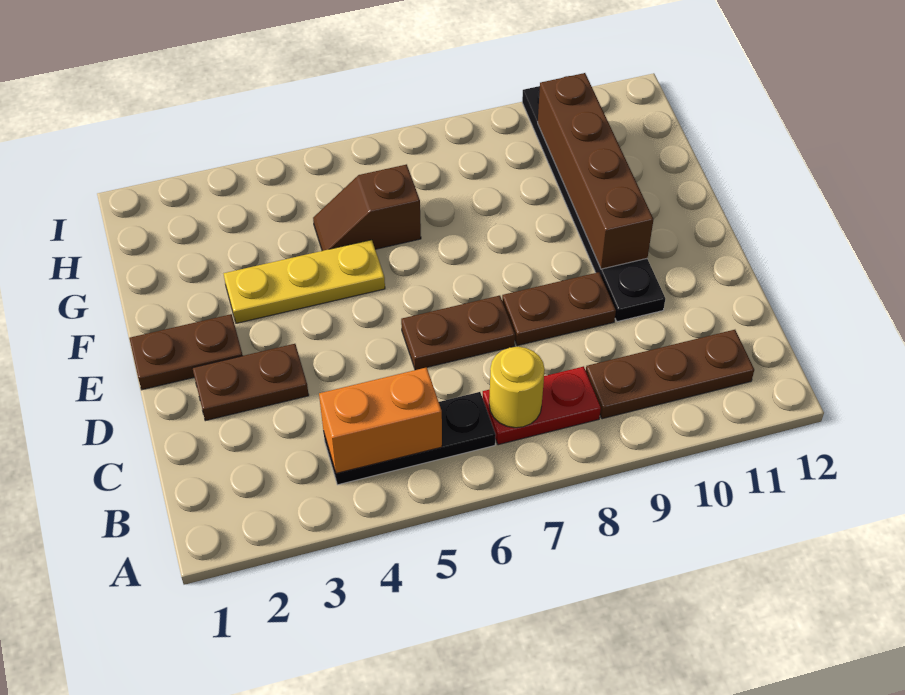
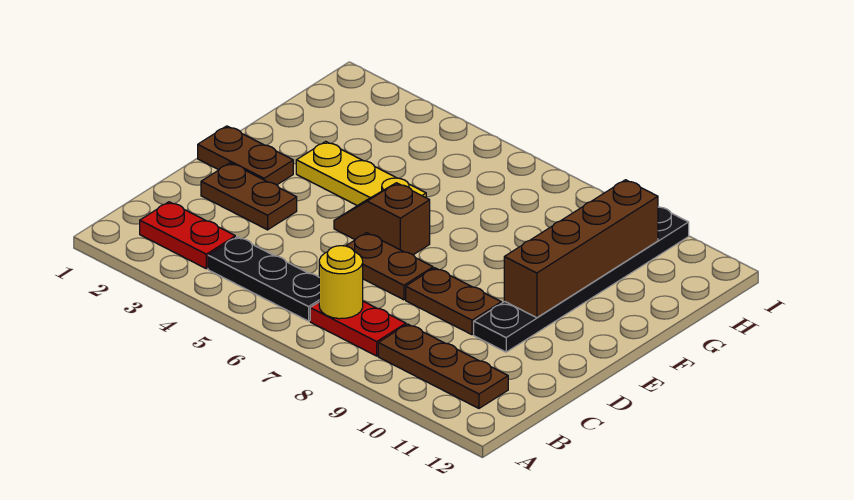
none -> red 1x2 plate [140,202,235,269]
orange 1x2 brick [319,367,442,473] -> none
brown 1x2 slope [313,164,421,251] -> brown 1x2 slope moved to [334,183,430,255]

